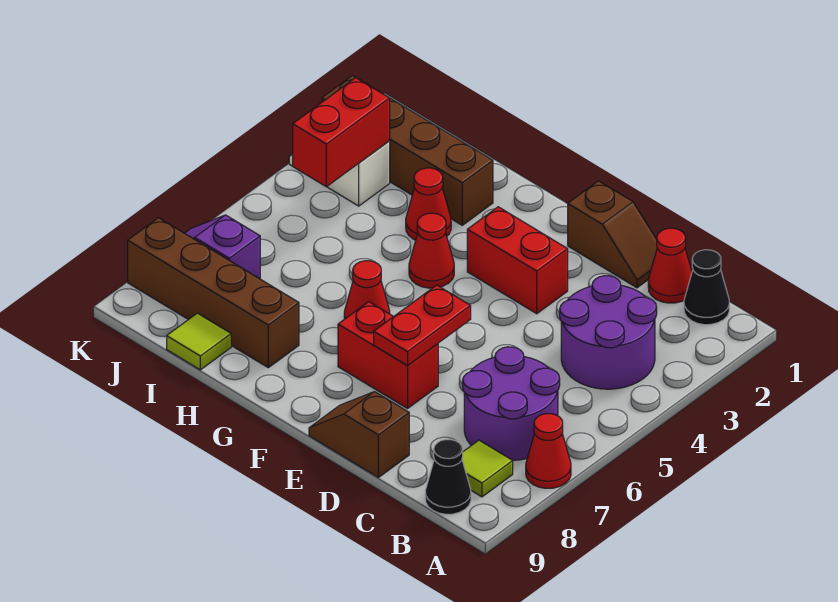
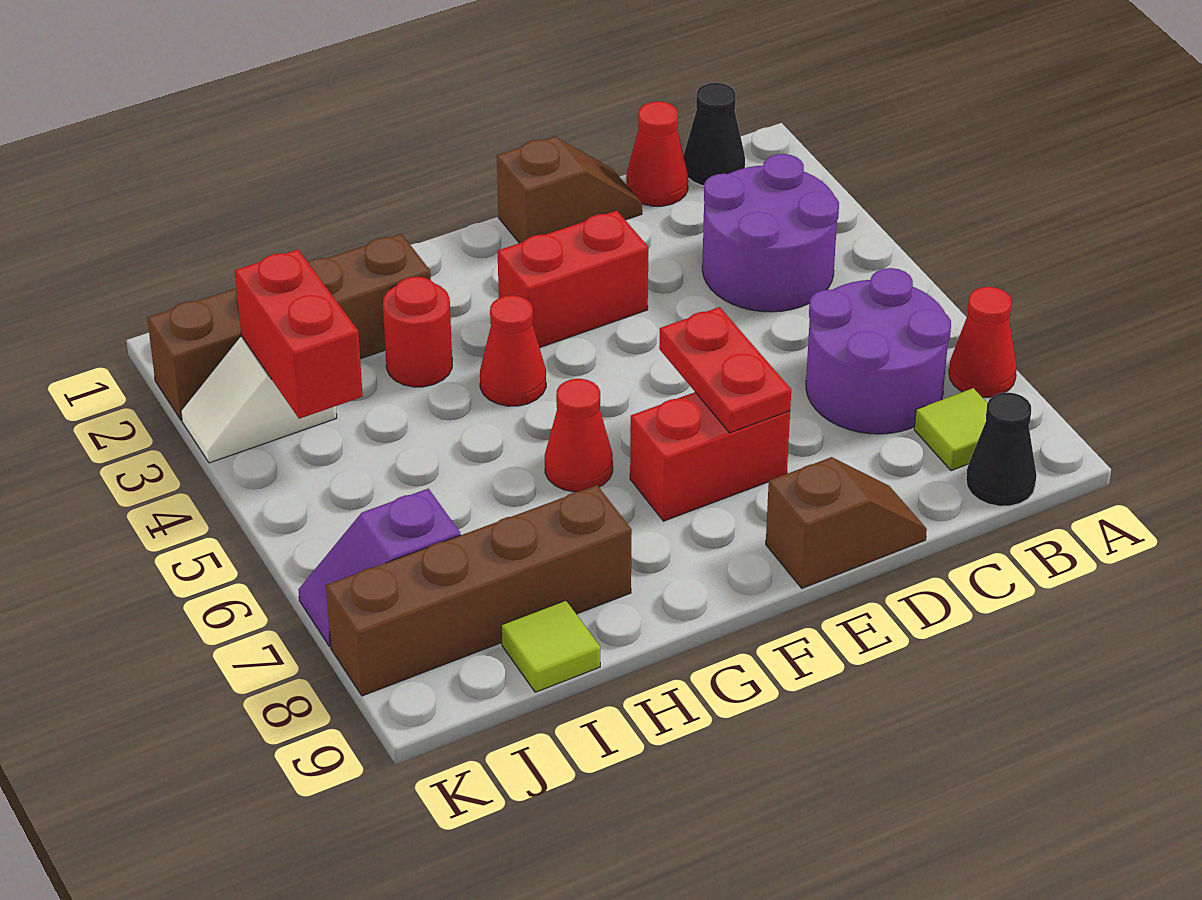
brown 1x2 slope [309,392,409,477] -> brown 1x2 slope turned to [766,457,927,588]
red 1x1 cone [406,168,451,240] -> red 1x1 round brick [383,277,452,387]

